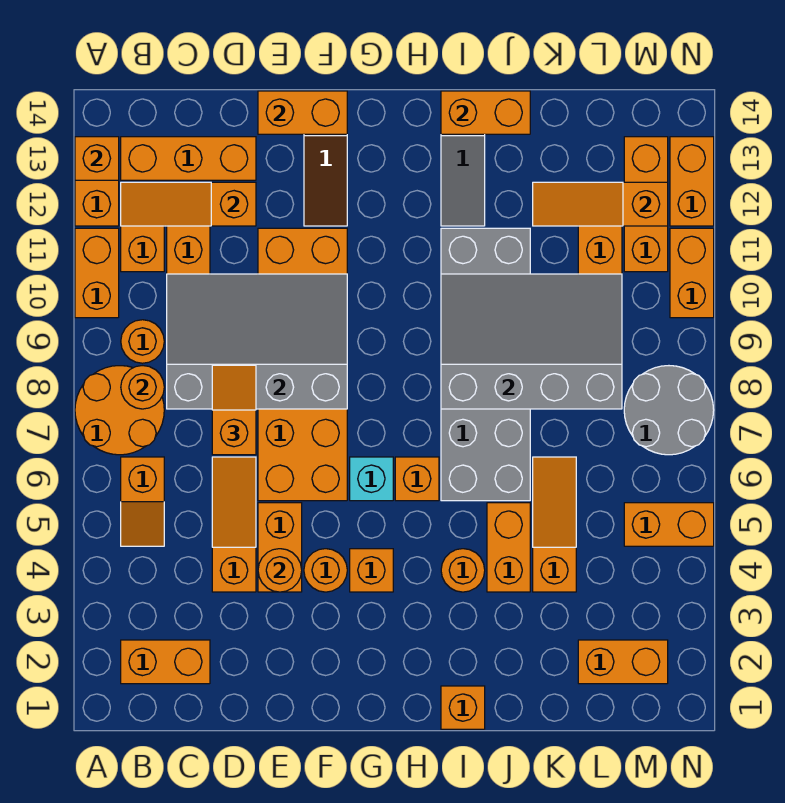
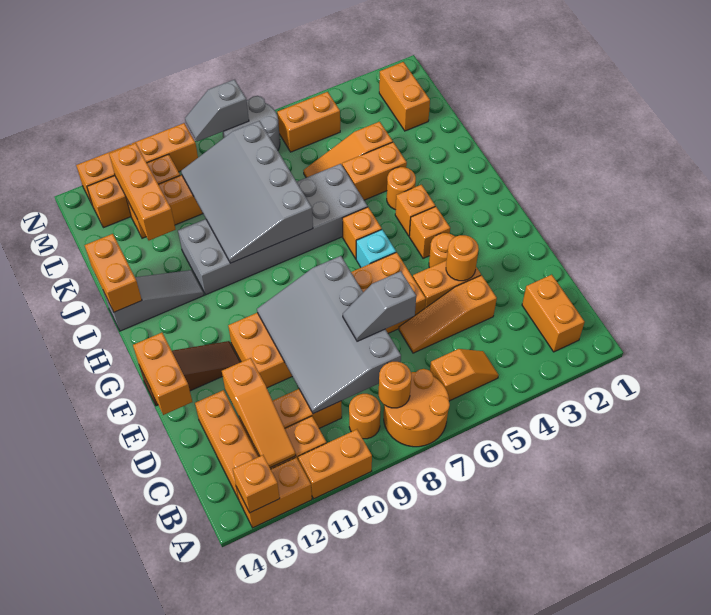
orange 1x2 slope [212,365,256,455] -> grey 1x2 slope [343,271,416,341]
orange 1x1 brick [441,686,485,729] -> orange 1x1 brick moved to [395,185,435,236]
orange 1x3 slope [533,182,668,226] -> orange 1x3 brick [109,143,176,240]
orange 1x2 brick [624,503,714,546] -> orange 1x2 brick turned to [277,92,340,152]
none -> grey 1x2 slope [185,80,249,141]

